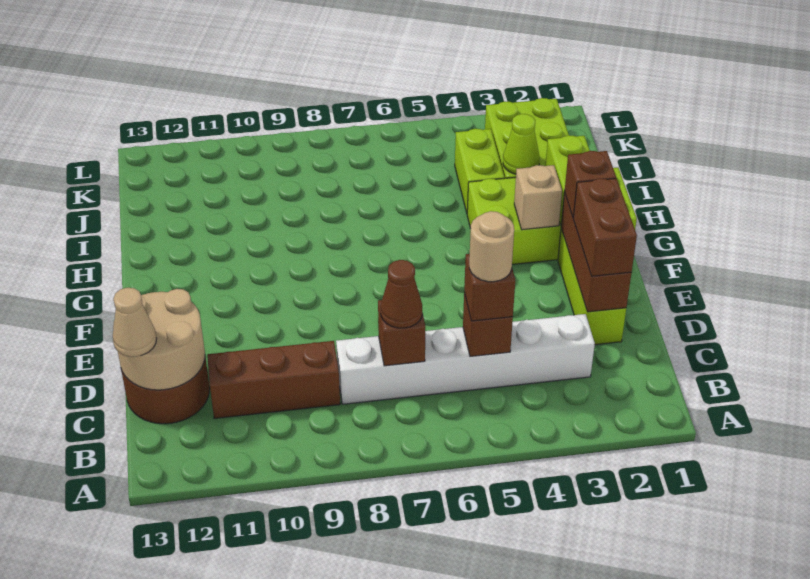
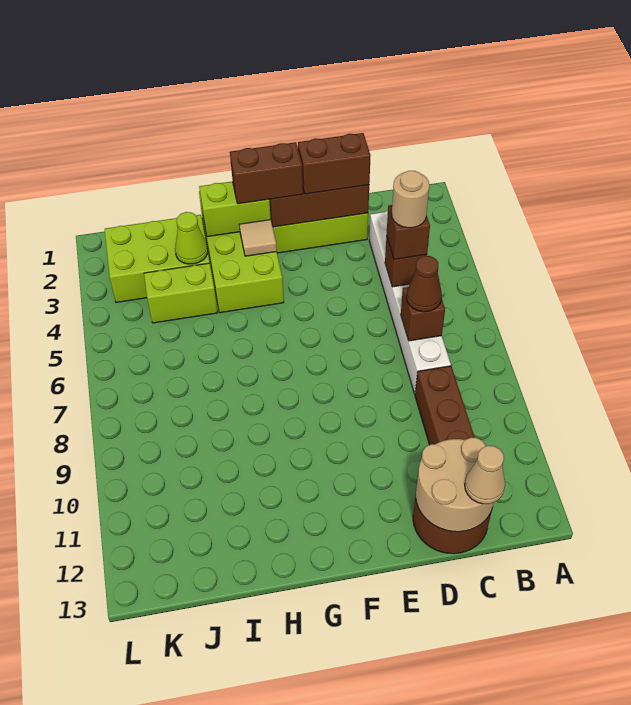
brown 1x1 brick [565,151,616,218] -> brown 1x2 brick [230,142,303,204]
tan 1x1 brick [514,165,562,230] -> tan 1x1 tile [239,220,277,256]

